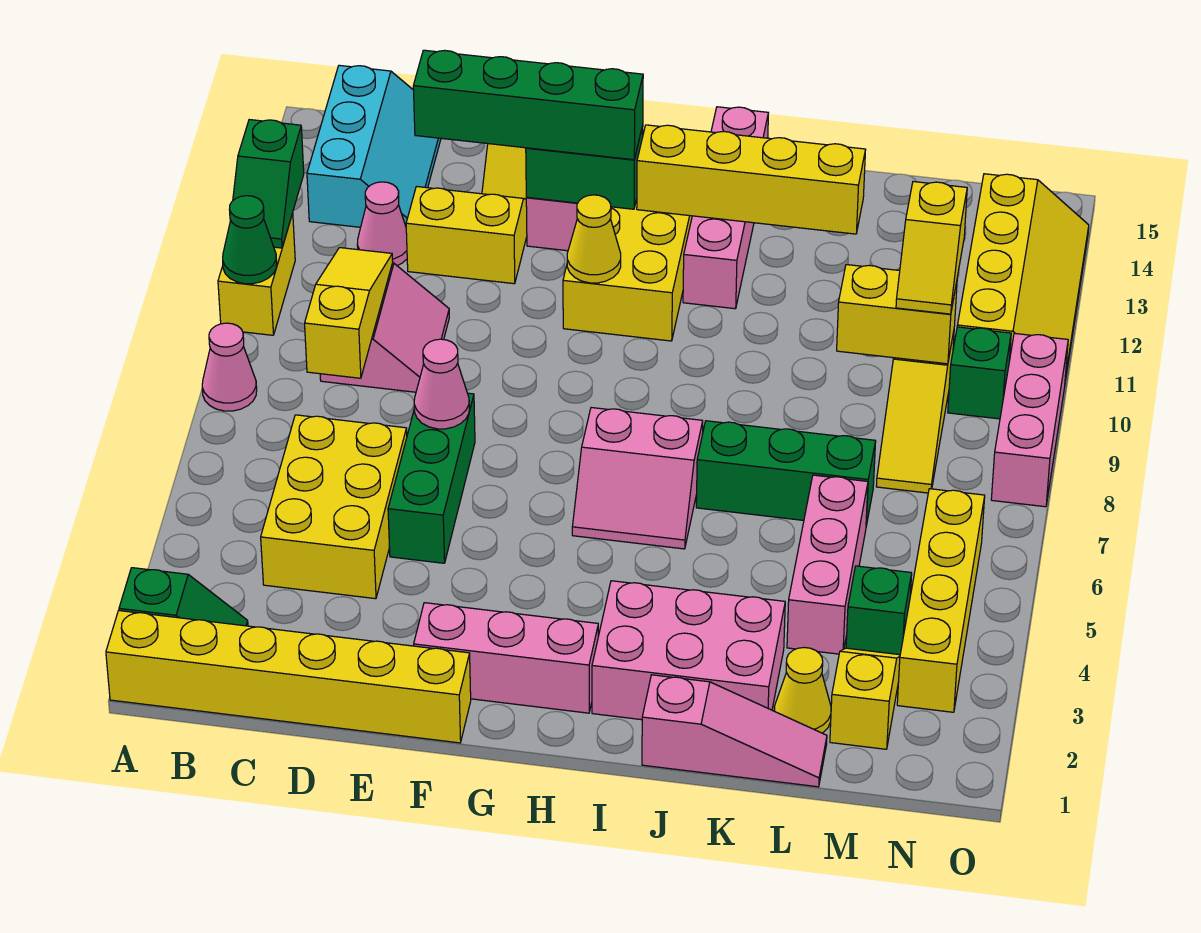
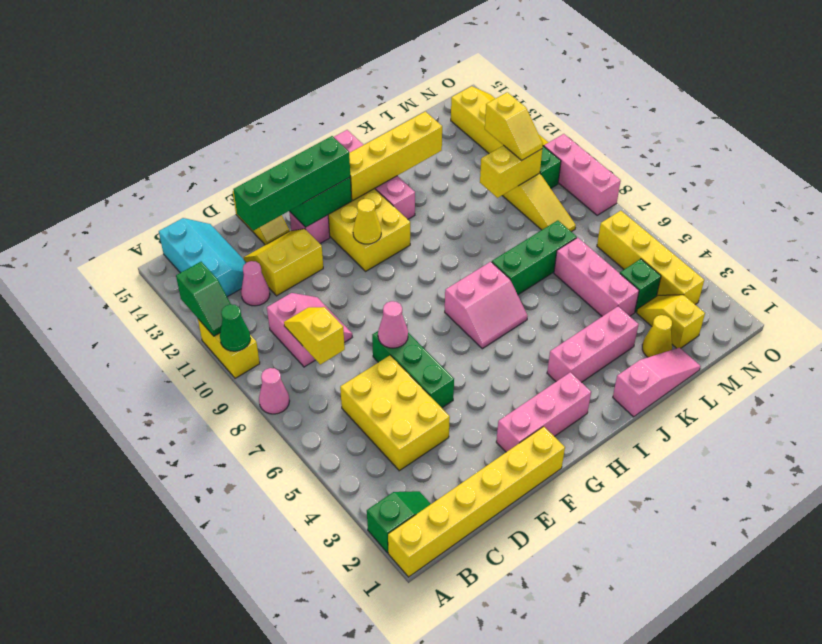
yellow 1x3 slope [305,248,393,378] -> yellow 1x2 slope [284,307,345,364]
pink 2x3 brick [592,581,785,720] -> pink 1x3 brick [547,306,639,382]

